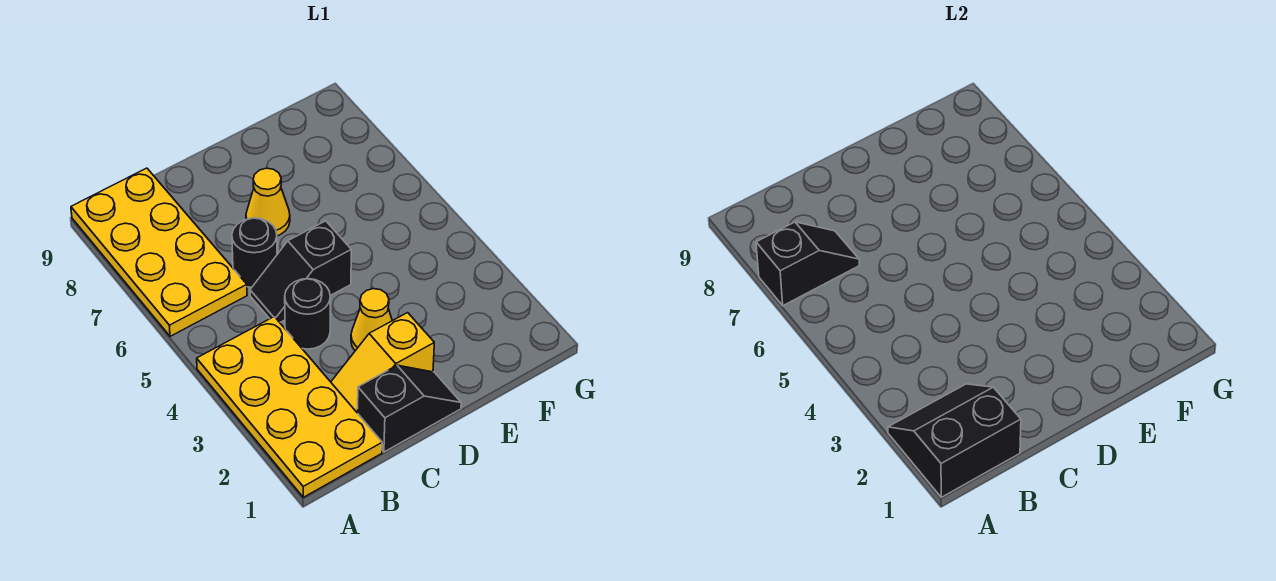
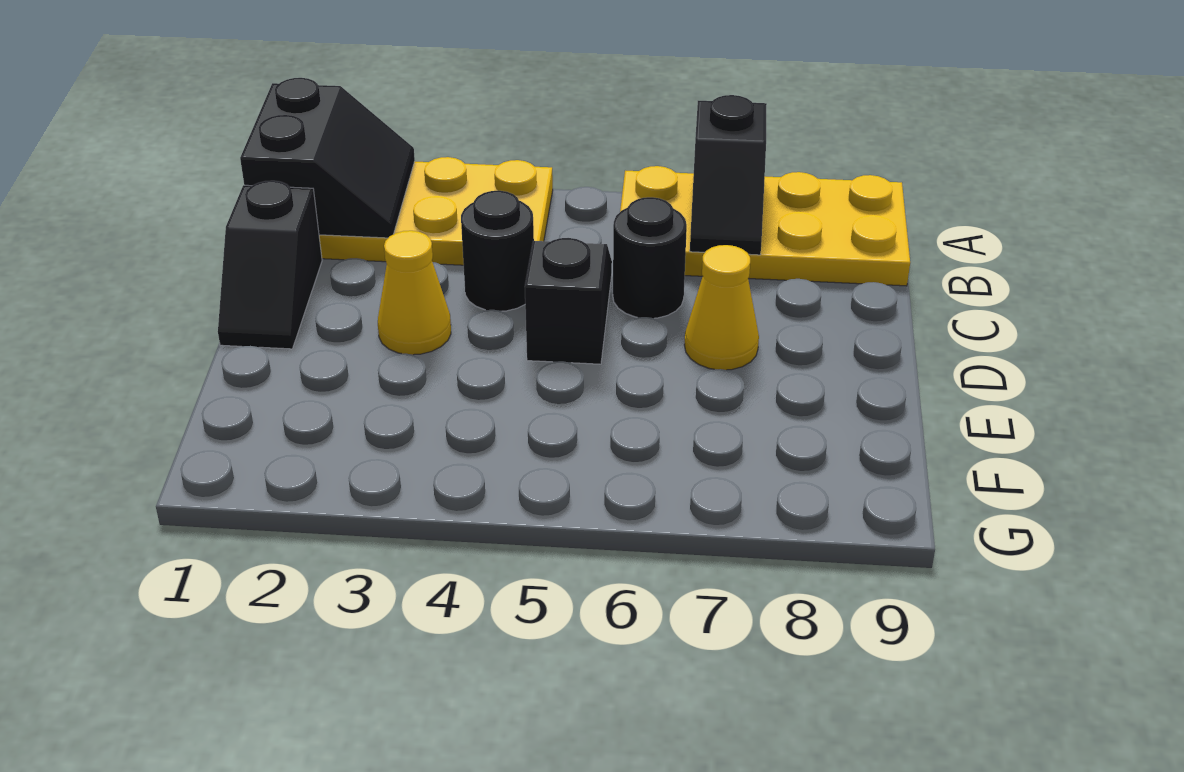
yellow 1x2 slope [331,313,434,413] -> none

